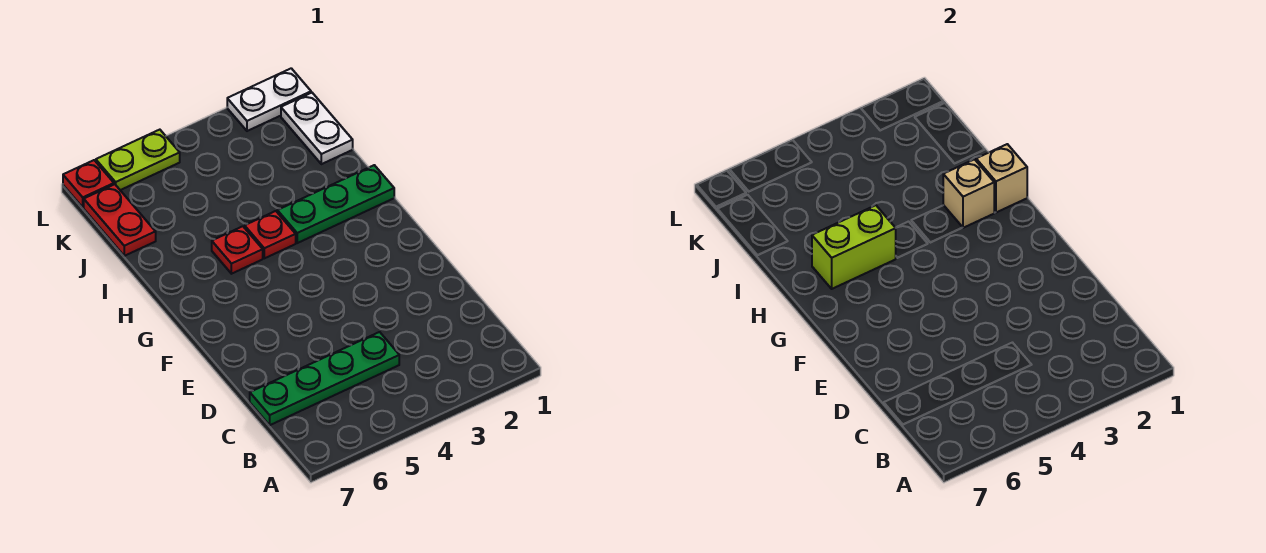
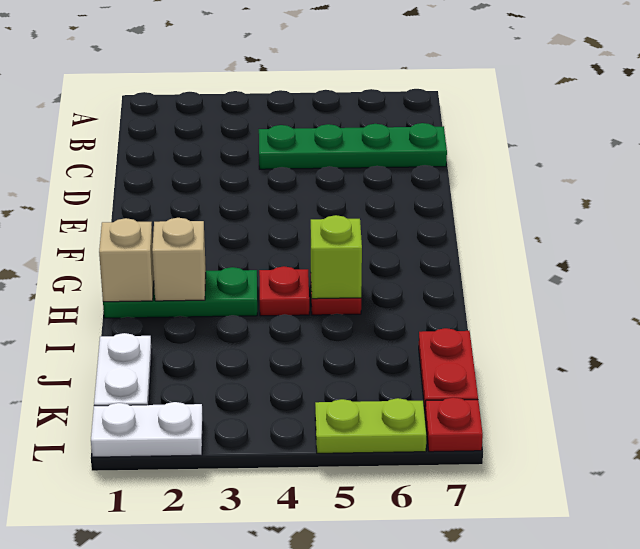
lime 1x2 brick [812,205,896,289] -> lime 1x1 brick [311,215,362,299]

